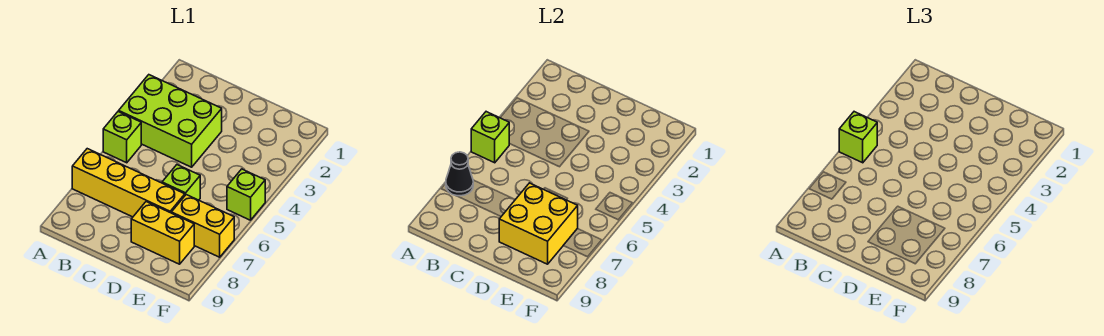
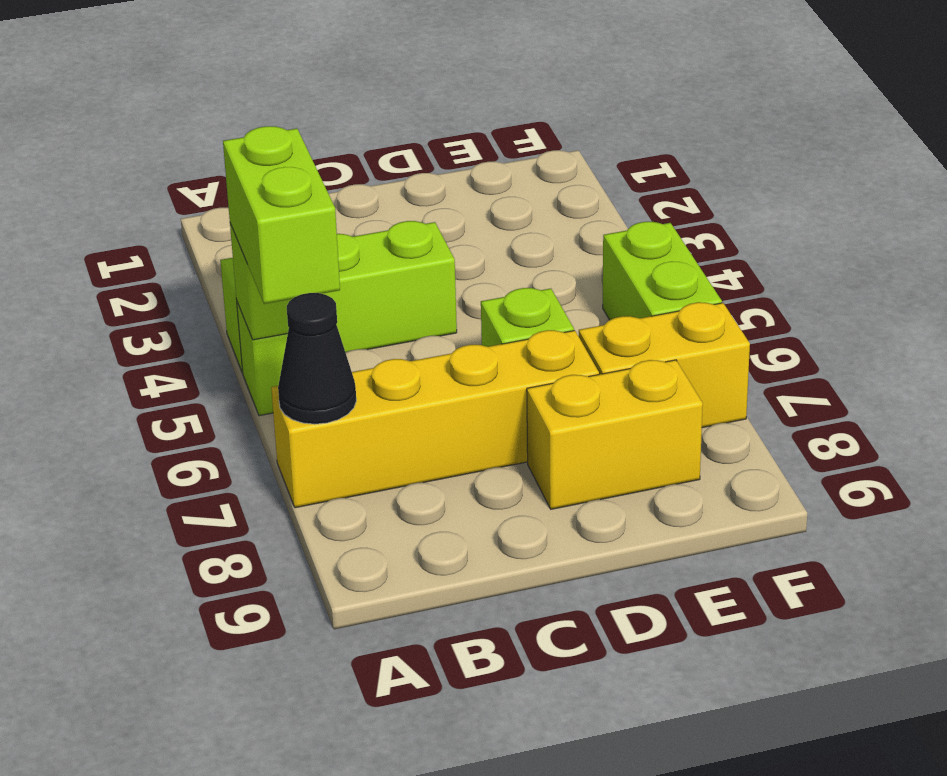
lime 2x3 brick [119,75,222,167] -> lime 1x3 brick [220,221,457,373]
lime 1x1 brick [839,112,877,163] -> lime 1x2 brick [223,126,340,304]
yellow 2x2 brick [499,183,578,264] -> none
lime 1x1 brick [227,169,265,220] -> lime 1x2 brick [603,222,722,320]

